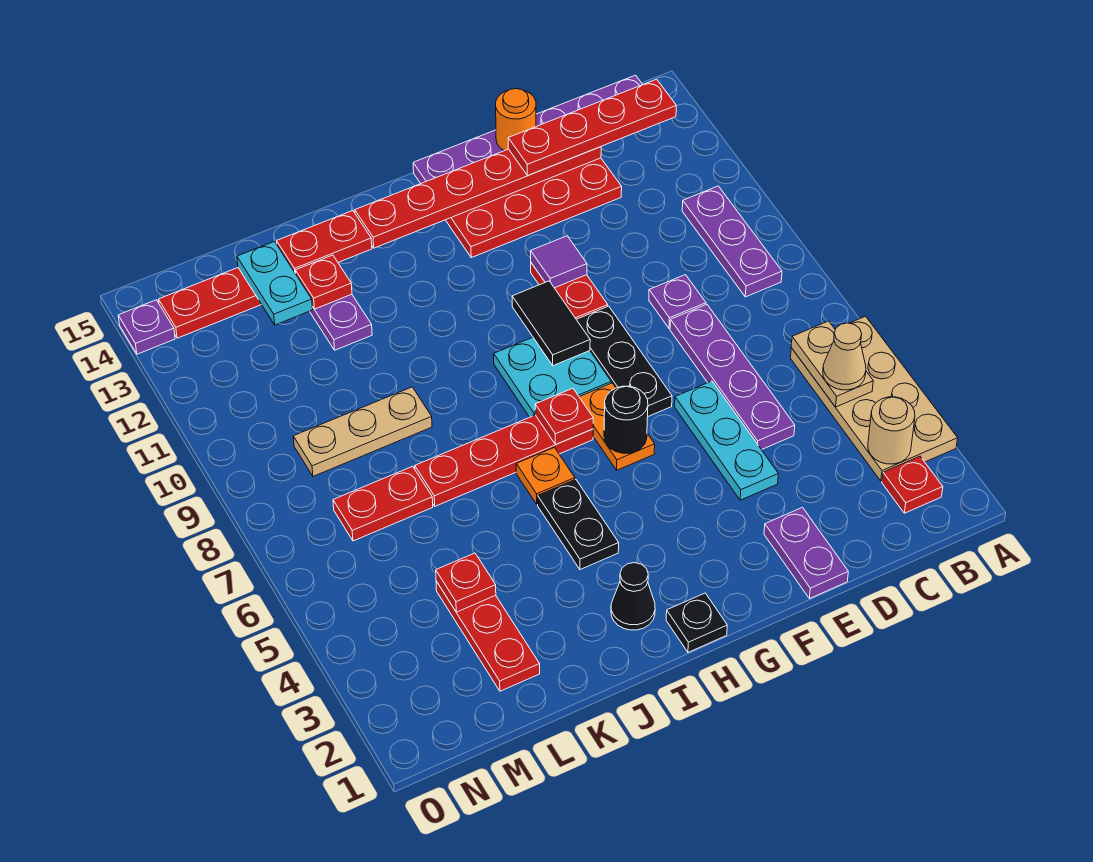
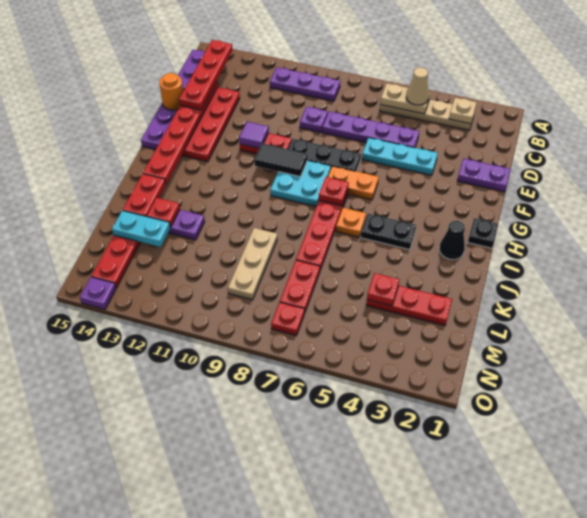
tan 2x4 plate [790,316,958,481] -> tan 1x4 plate [380,99,474,131]
red 1x1 plate [882,456,943,513] -> red 1x1 plate moved to [271,302,305,336]
tan 1x1 round brick [868,397,915,464] -> tan 1x1 plate [449,98,477,124]
black 1x1 round brick [604,386,648,453] -> none

